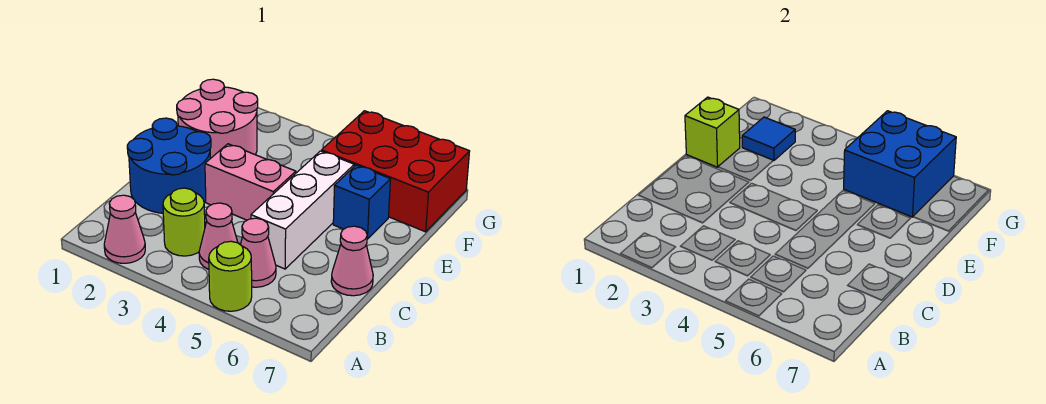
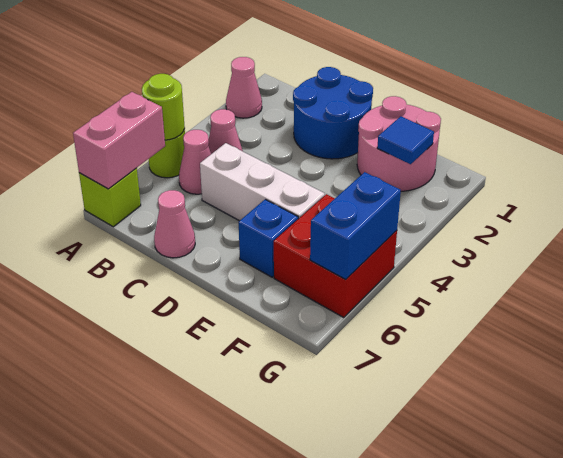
lime 1x1 round brick [163,188,205,256] -> lime 1x1 round brick moved to [142,74,185,140]
pink 1x2 brick [205,144,296,220] -> pink 1x2 brick moved to [73,92,165,189]
lime 1x1 brick [685,97,740,167] -> lime 1x1 brick moved to [79,168,141,227]
red 2x3 brick [322,111,470,232] -> red 2x2 brick [274,194,397,318]
blue 2x2 brick [844,111,956,217] -> blue 1x2 brick [310,172,401,279]

